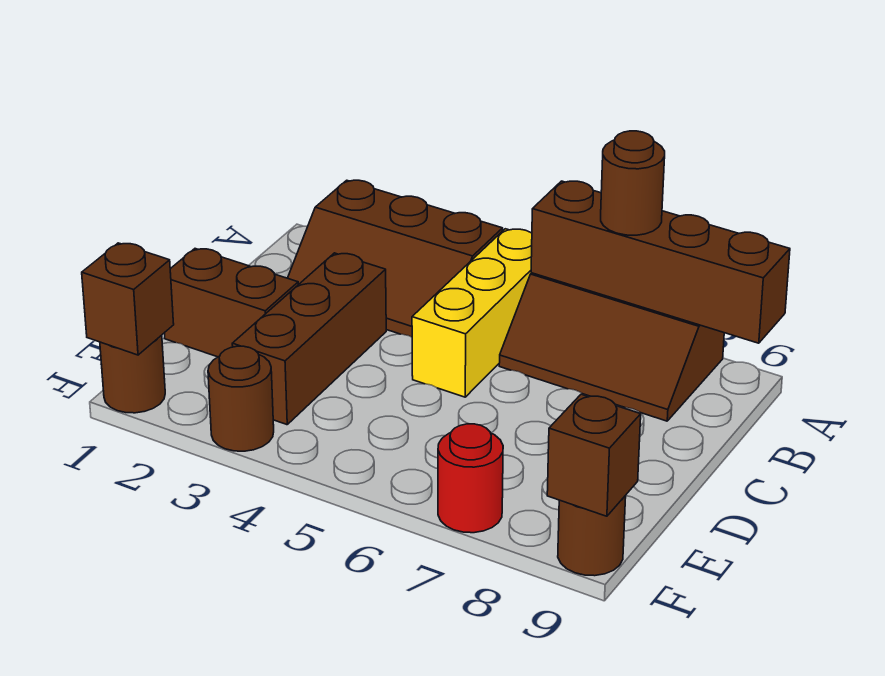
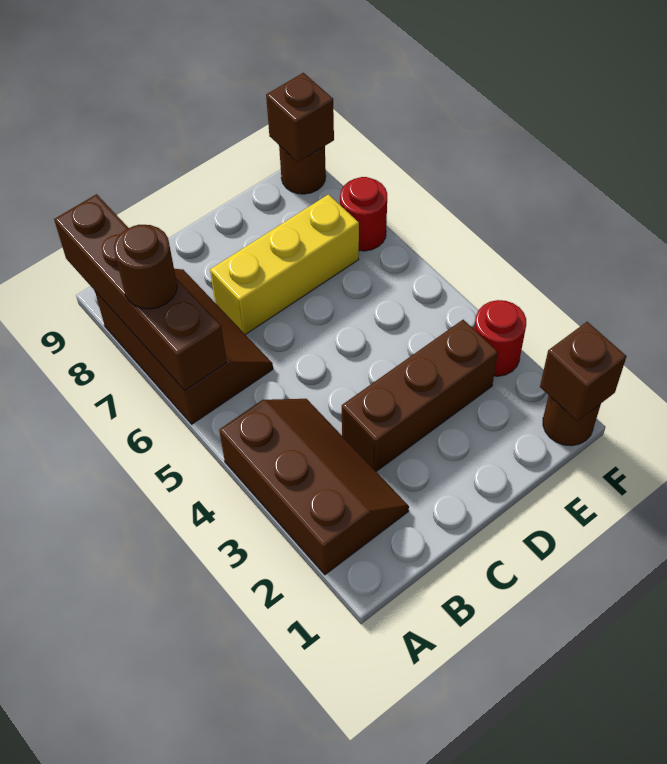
yellow 1x3 brick [412,229,532,397] -> yellow 1x3 brick moved to [210,194,359,335]
brown 1x2 brick [165,249,298,357] -> none
brown 1x1 round brick [208,346,274,451] -> red 1x1 round brick [474,300,526,376]

